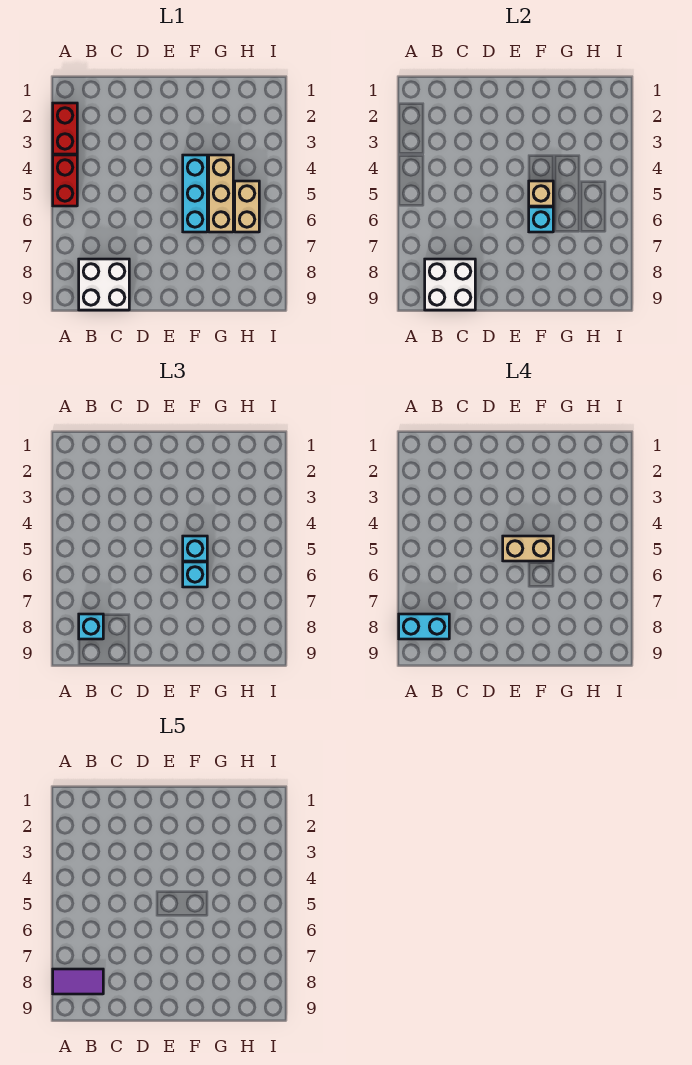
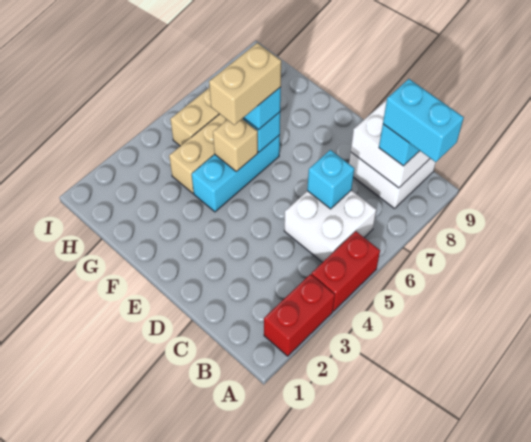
purple 1x2 tile [53,969,103,994] -> none
none -> white 2x2 brick [284,190,376,262]
tan 1x2 brick [503,536,553,561] -> tan 1x2 brick turned to [209,43,281,125]
cyan 1x1 brick [183,536,207,561] -> cyan 1x1 brick moved to [307,150,354,209]

